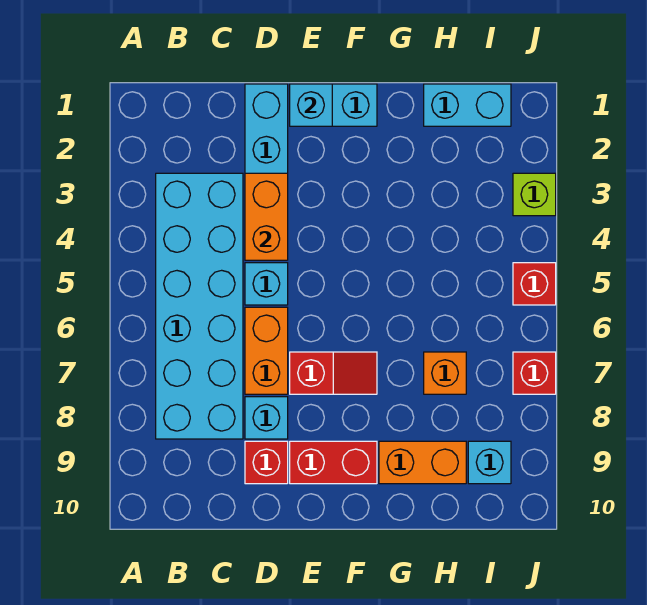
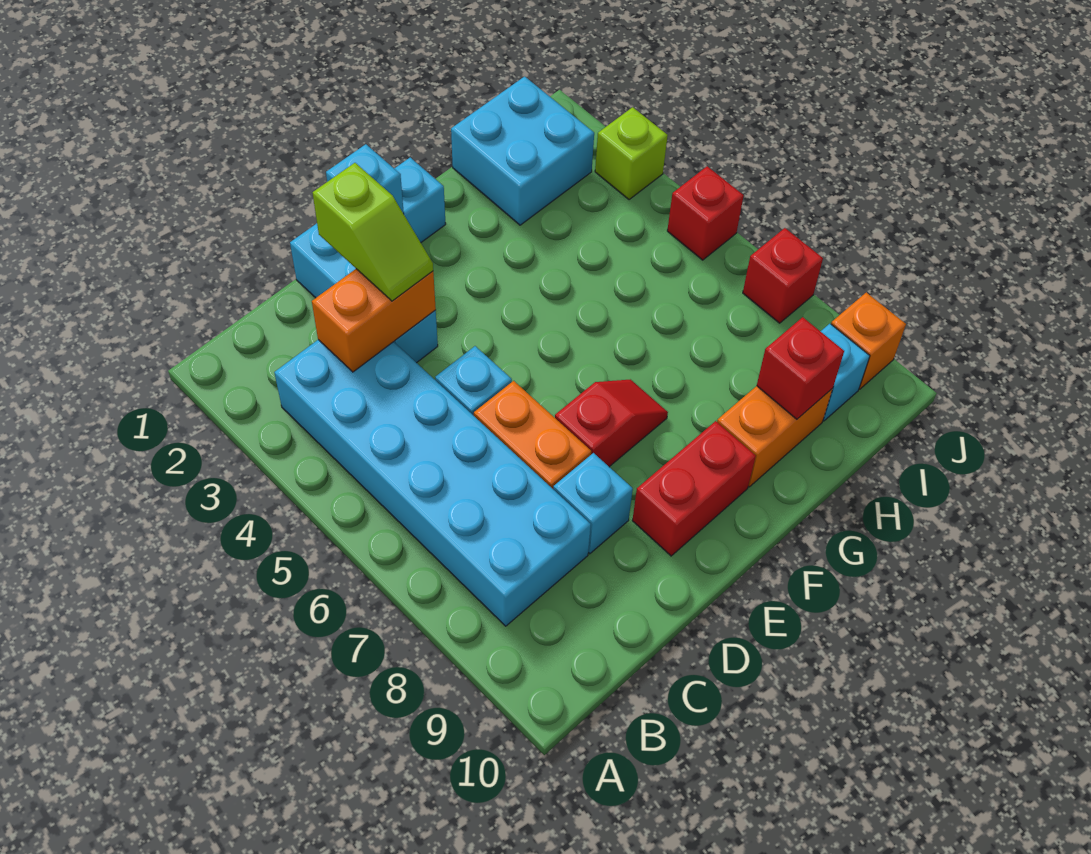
none -> lime 1x2 slope [313,163,433,301]
orange 1x2 brick [245,173,288,260] -> orange 1x2 brick turned to [312,269,436,372]
red 1x1 brick [245,441,288,484] -> red 1x1 brick moved to [757,317,844,419]
cyan 1x2 brick [424,84,511,126] -> cyan 2x2 brick [451,76,594,225]
orange 1x1 brick [424,352,466,394] -> orange 1x1 brick moved to [831,292,906,389]

